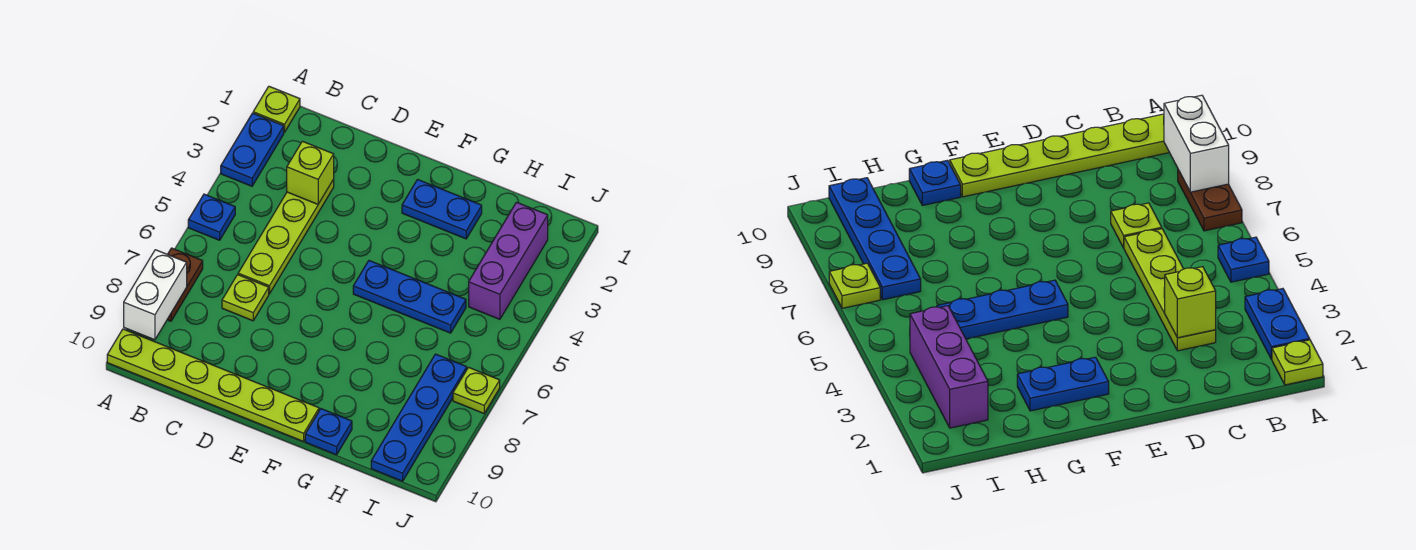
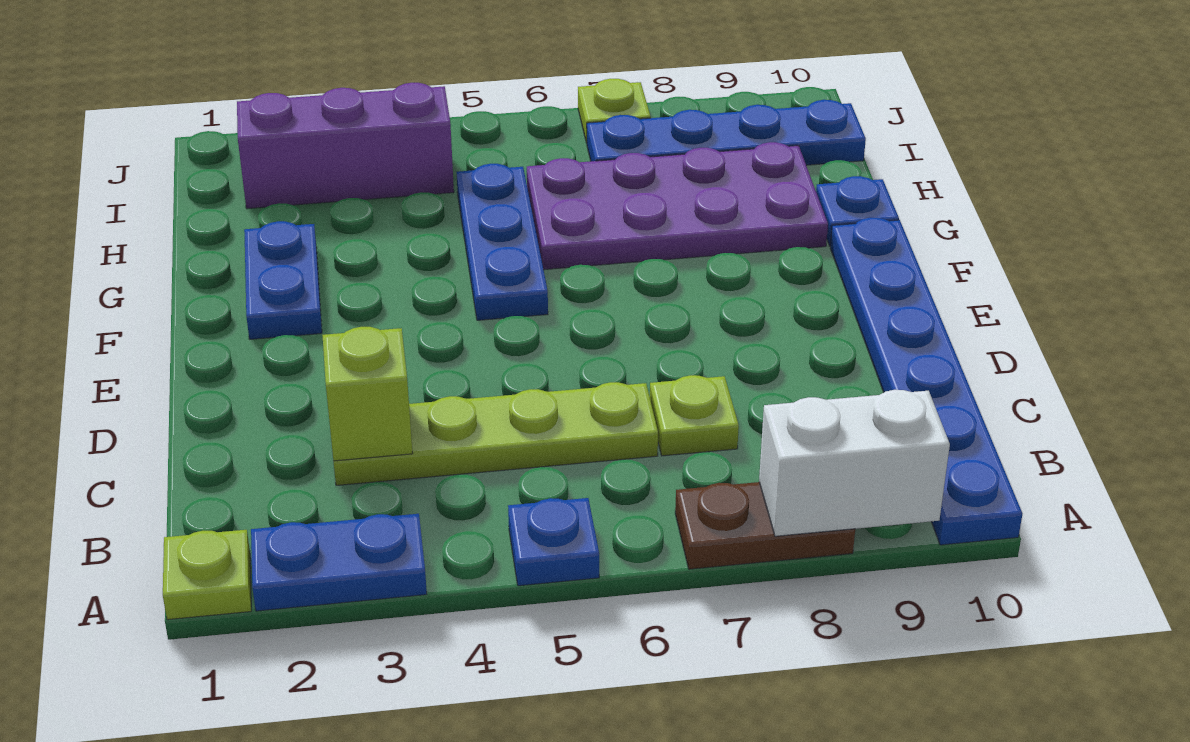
lime 1x6 plate [107,329,319,441] -> blue 1x6 plate [830,218,1022,545]
none -> purple 2x4 plate [527,142,828,270]

